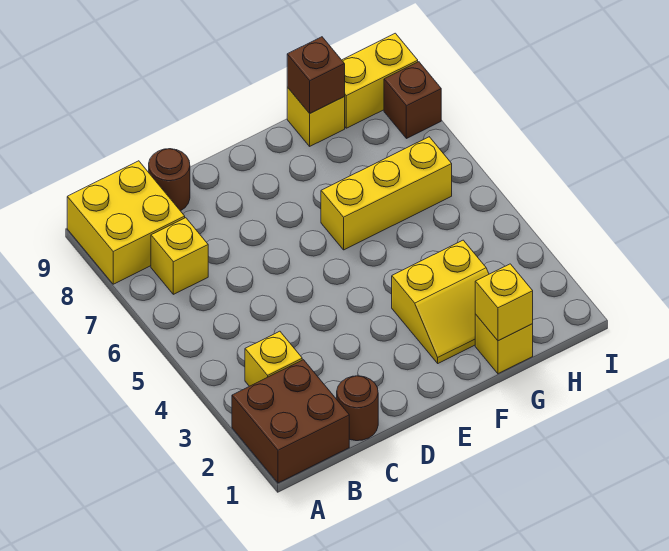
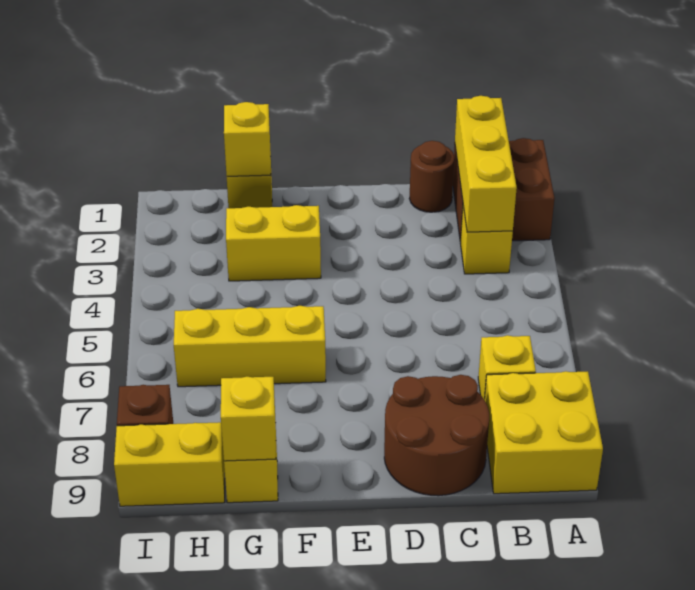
none -> yellow 1x3 brick [455,96,517,232]
brown 1x1 round brick [149,149,190,211] -> brown 2x2 round brick [384,375,489,496]
brown 1x1 brick [287,37,345,113] -> yellow 1x1 brick [221,377,276,461]

